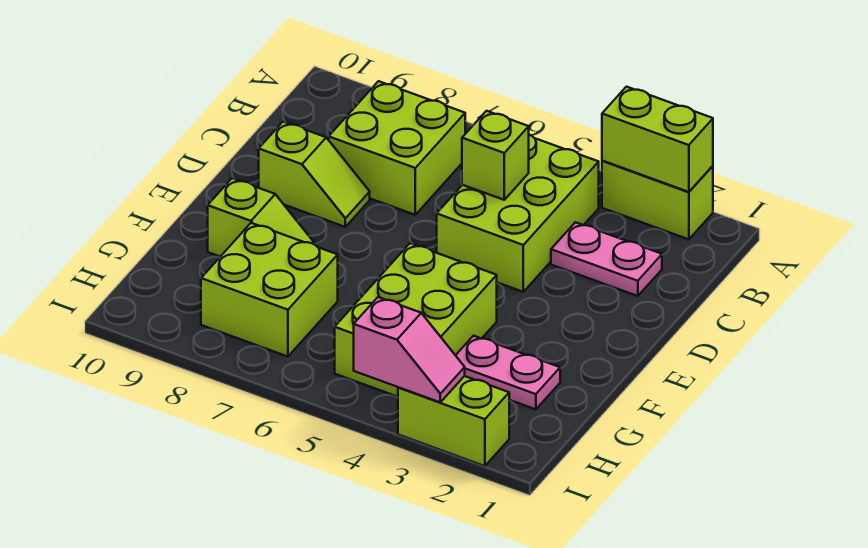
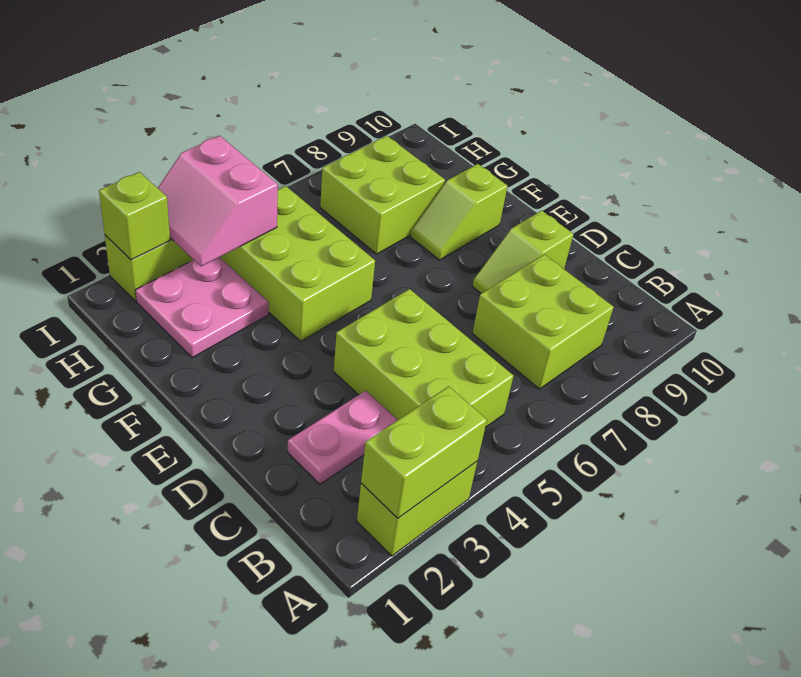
lime 1x1 brick [462,111,529,200] -> lime 1x1 brick moved to [99,172,170,260]
pink 1x2 plate [456,336,560,409] -> pink 2x2 plate [135,257,269,358]
pink 1x2 slope [354,297,465,402] -> pink 2x2 slope [158,136,278,266]

